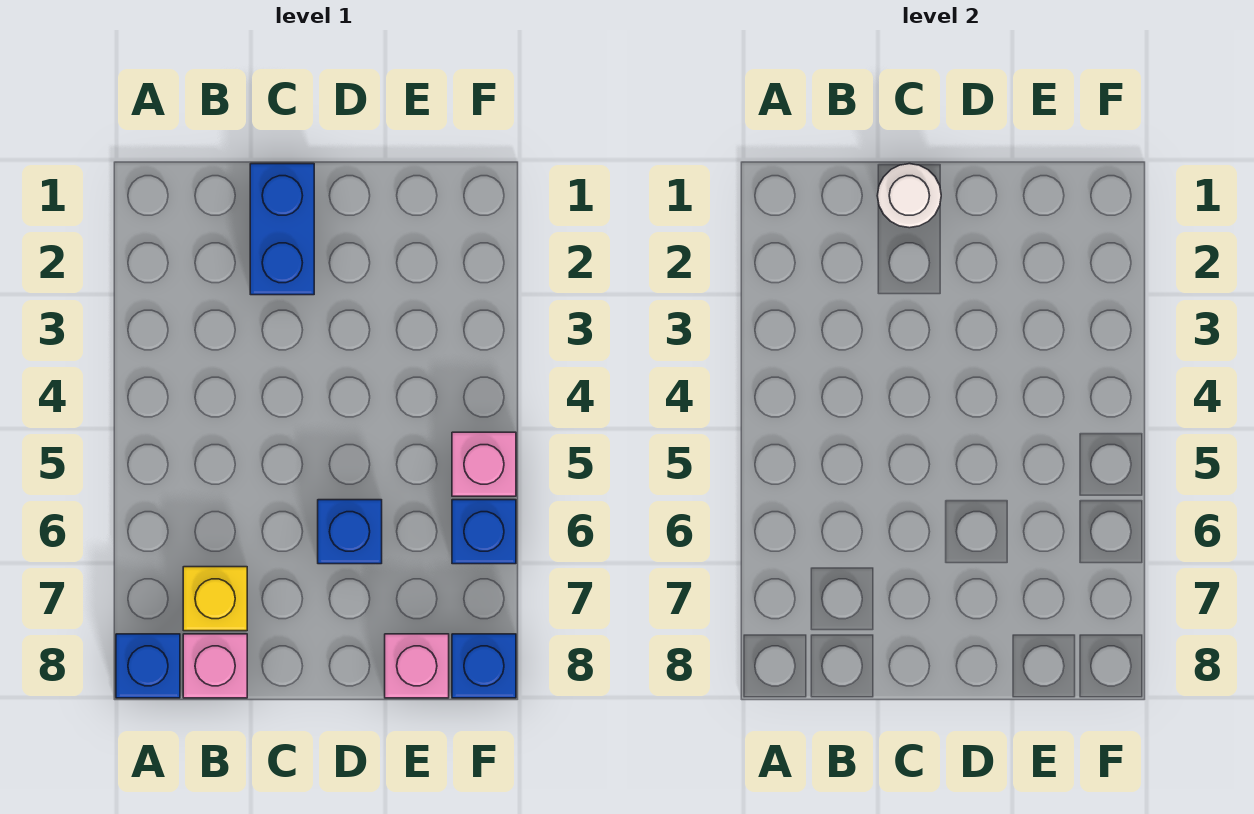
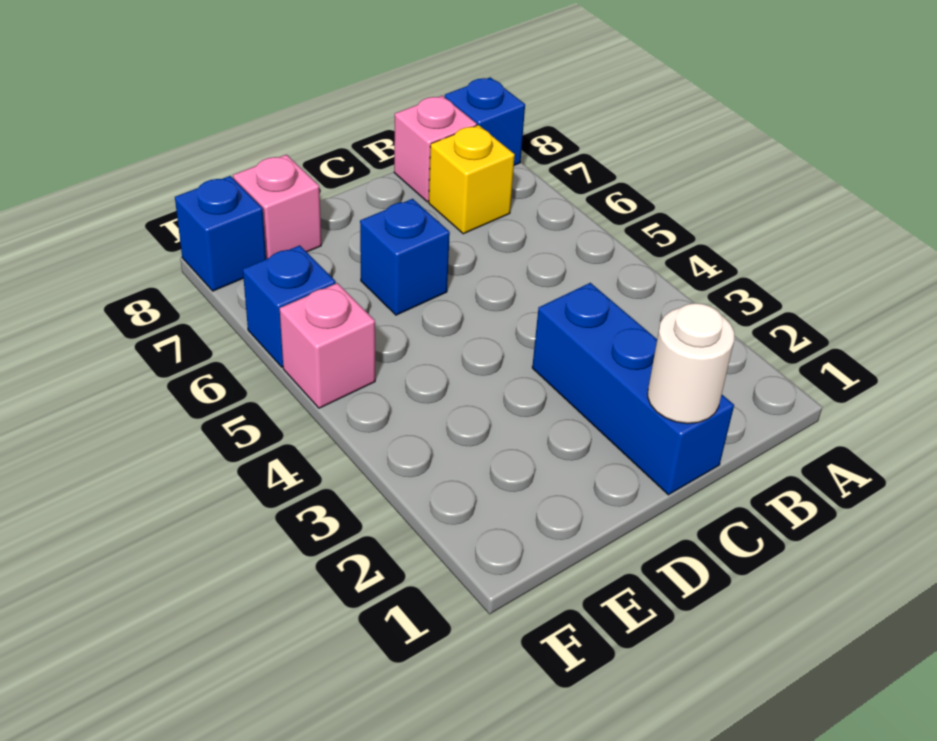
blue 1x2 brick [250,164,314,295] -> blue 1x3 brick [532,283,734,495]

